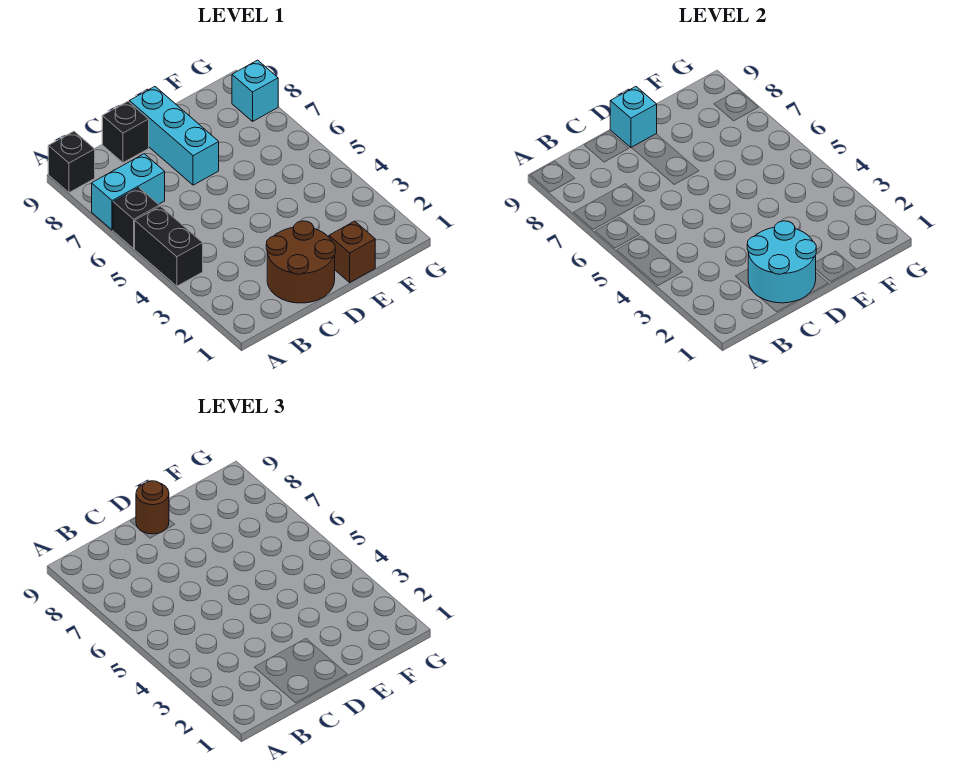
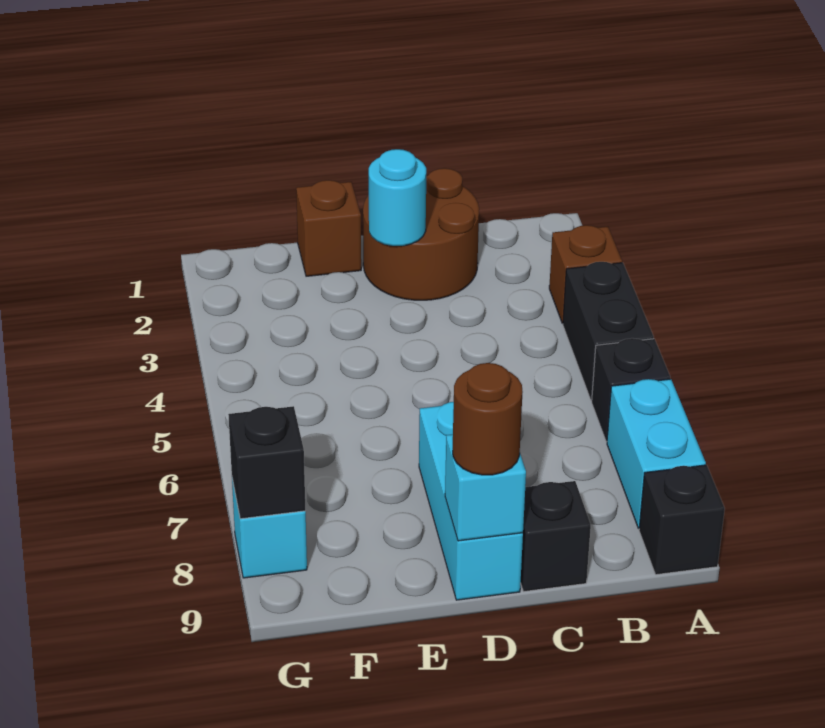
none -> brown 1x1 brick [549,225,622,324]
cyan 1x2 brick [92,154,165,230] -> cyan 1x2 brick turned to [607,379,706,529]
cyan 2x2 round brick [747,221,816,303] -> cyan 1x1 round brick [369,149,426,246]
none -> black 1x1 brick [228,406,305,519]

